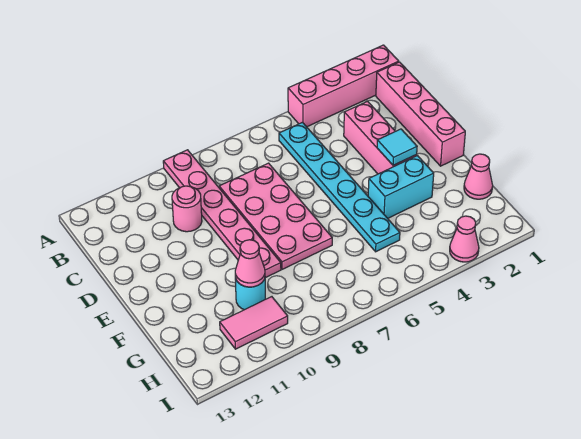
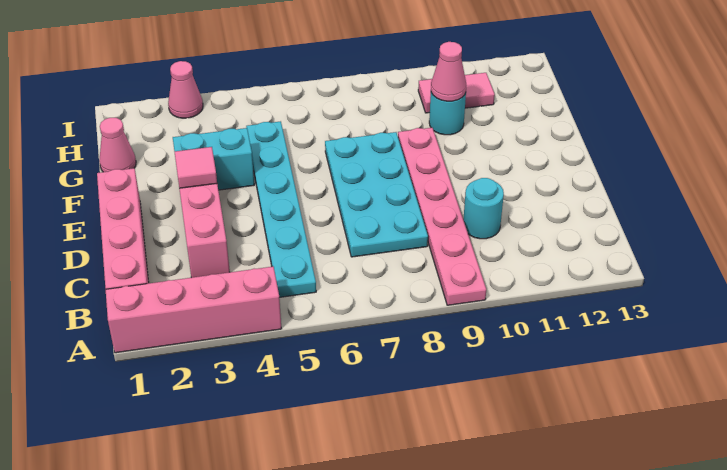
pink 2x4 plate [219,163,332,269] -> cyan 2x4 plate [325,132,428,257]
pink 1x1 round brick [172,186,202,232] -> cyan 1x1 round brick [463,178,504,239]
cyan 1x1 tile [377,129,417,165] -> pink 1x1 tile [174,147,217,188]

